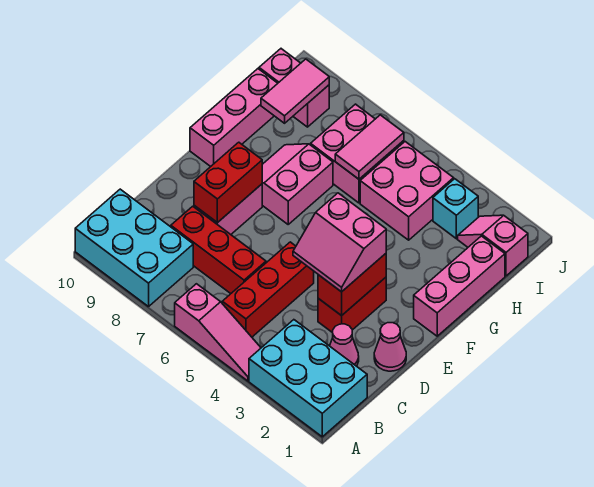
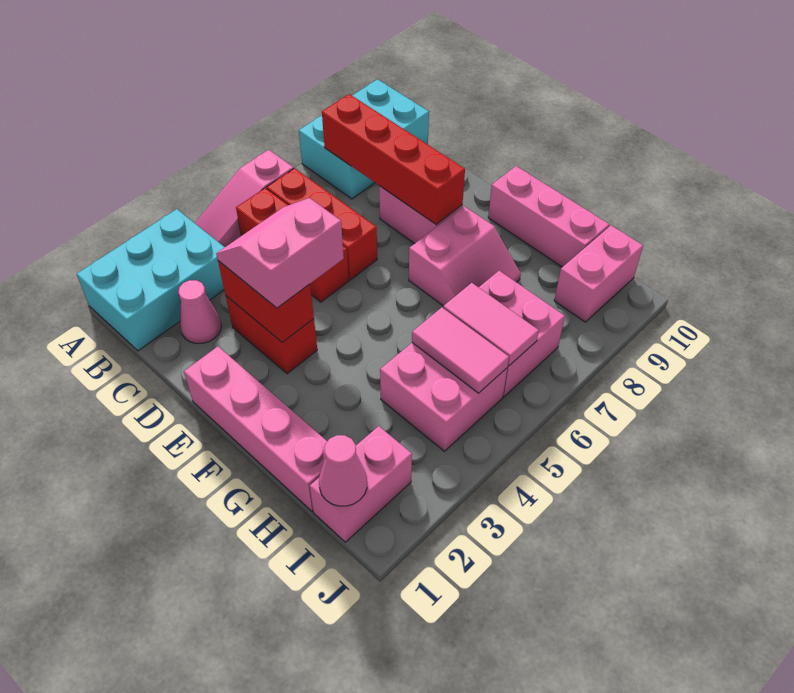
red 1x3 brick [171,206,266,294] -> red 1x3 brick turned to [267,168,377,280]
pink 1x1 cone [374,323,406,371] -> pink 1x1 cone moved to [319,435,367,506]
red 1x2 brick [194,142,262,223] -> red 1x4 brick [322,94,465,225]
pink 1x3 brick [414,236,505,336] -> pink 1x4 brick [184,346,327,511]
pink 2x2 slope [262,144,333,224] -> pink 2x2 slope turned to [409,206,521,306]
pink 1x2 tile [261,59,329,123] -> pink 1x2 tile moved to [412,307,509,393]
pink 1x2 slope [458,215,528,276] -> pink 1x2 brick [310,426,412,542]
cyan 1x1 brick [433,179,478,239] -> none

